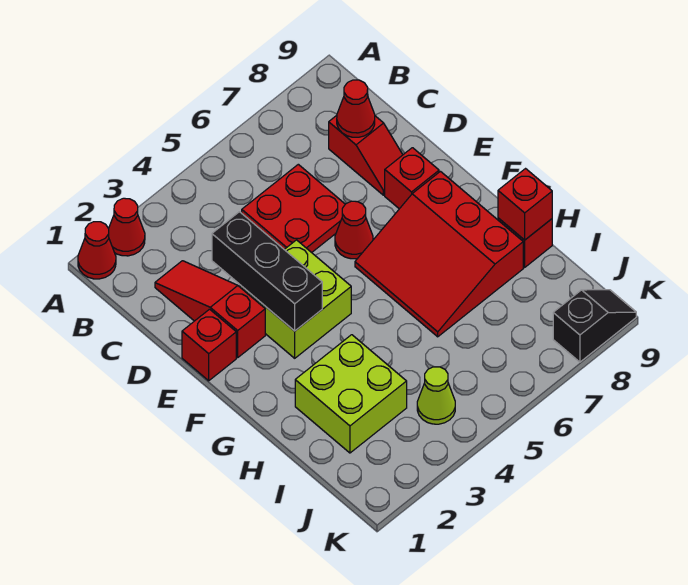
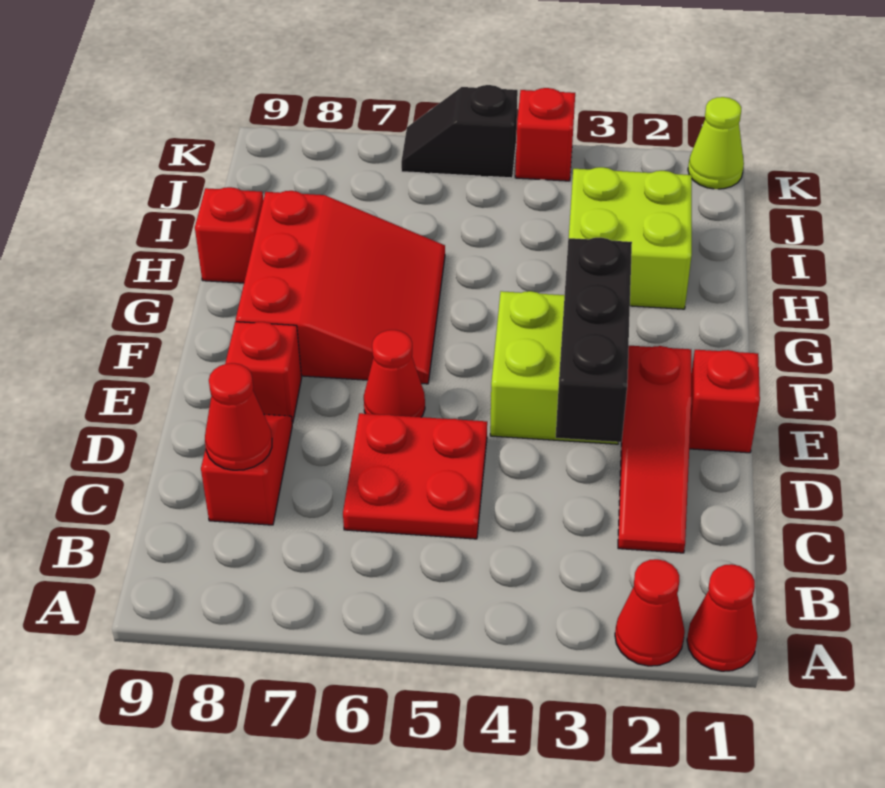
red 1x1 brick [498,169,552,240] -> red 1x1 brick moved to [515,88,575,181]
lime 1x1 cone [417,367,455,424] -> lime 1x1 cone moved to [688,97,744,189]
black 1x2 slope [553,290,636,362] -> black 1x2 slope moved to [401,85,518,178]

